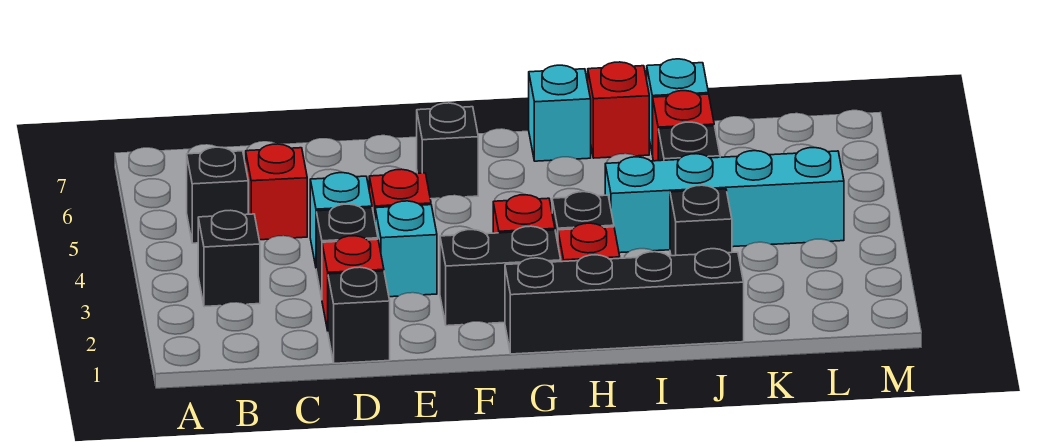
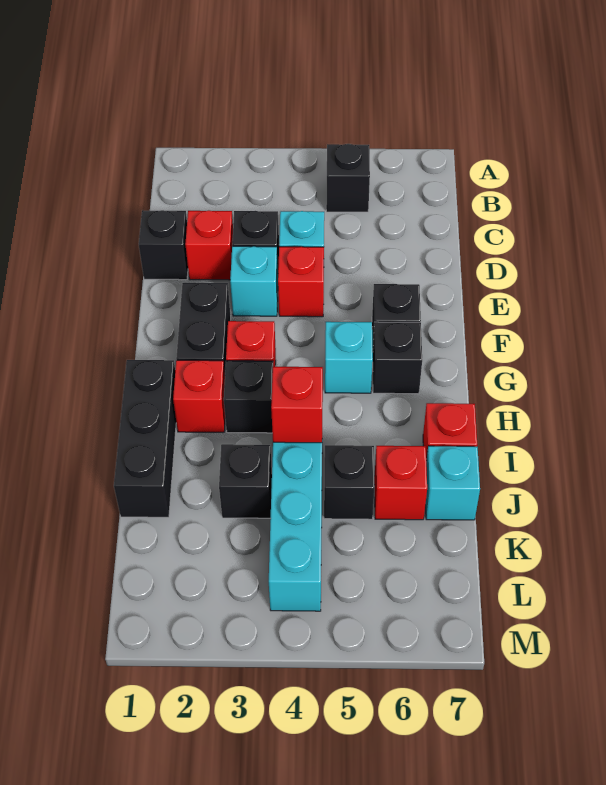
black 1x1 brick [198,210,260,307] -> black 1x1 brick moved to [373,322,422,394]
red 1x1 brick [246,144,307,240] -> red 1x1 brick moved to [271,366,323,443]
black 1x4 brick [505,249,744,354] -> black 1x3 brick [114,360,176,517]
cyan 1x1 brick [529,65,591,161] -> cyan 1x1 brick moved to [325,322,373,393]

